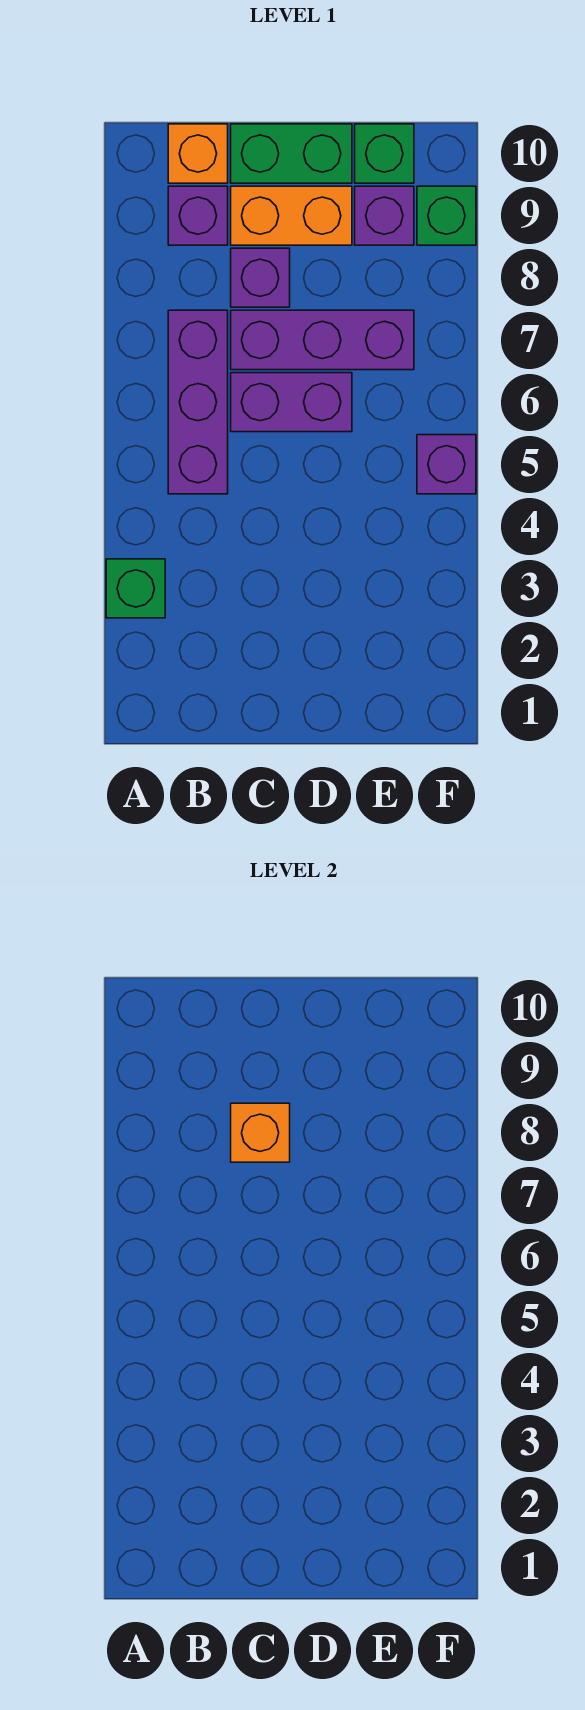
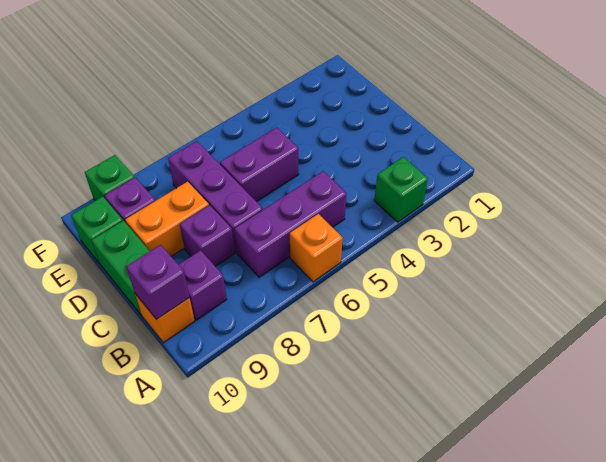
purple 1x2 brick [231,373,352,432] -> purple 1x2 brick turned to [220,127,299,202]
orange 1x1 brick [231,1103,290,1162] -> orange 1x1 brick moved to [290,214,342,282]
orange 1x2 brick [231,186,352,245] -> orange 1x2 brick turned to [125,182,209,256]
purple 1x1 brick [417,435,476,494] -> purple 1x1 brick moved to [126,245,190,319]

